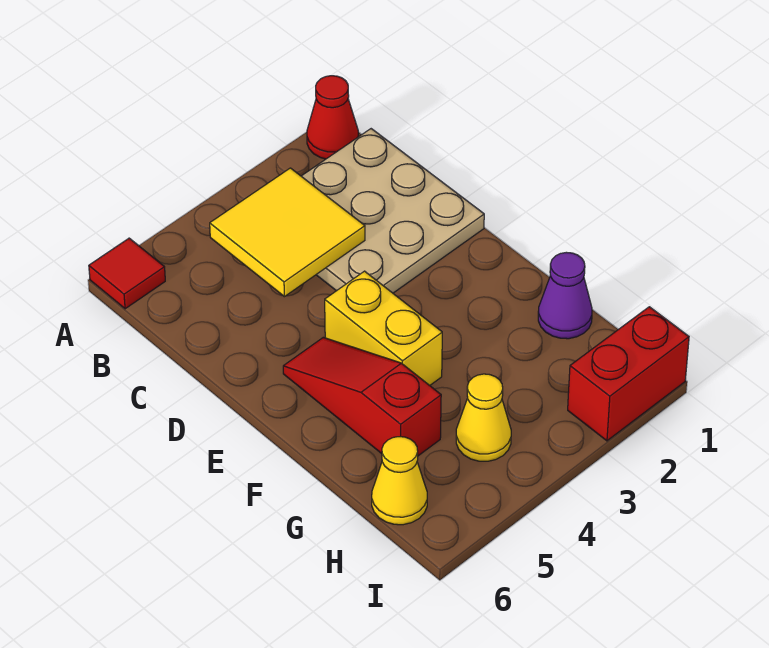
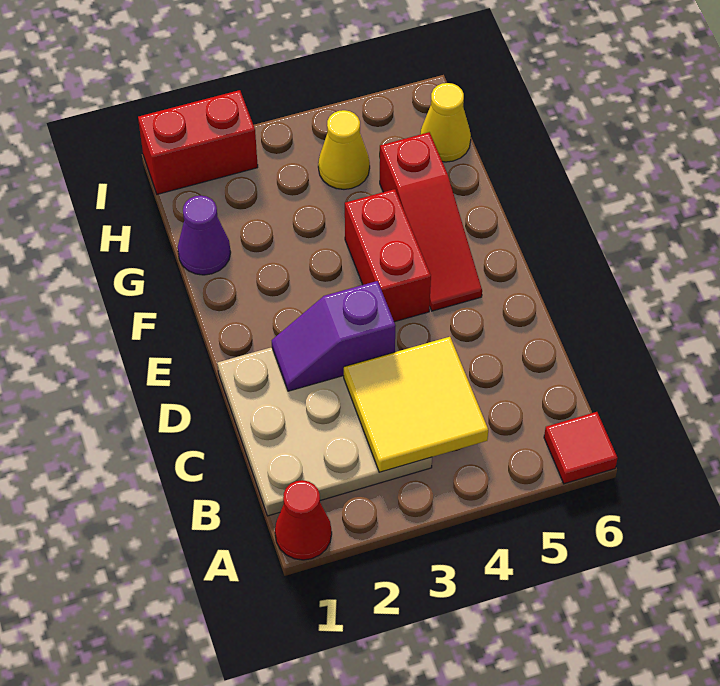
none -> purple 1x2 slope [272,281,395,391]
yellow 1x2 brick [325,271,442,385] -> red 1x2 brick [345,189,431,322]

